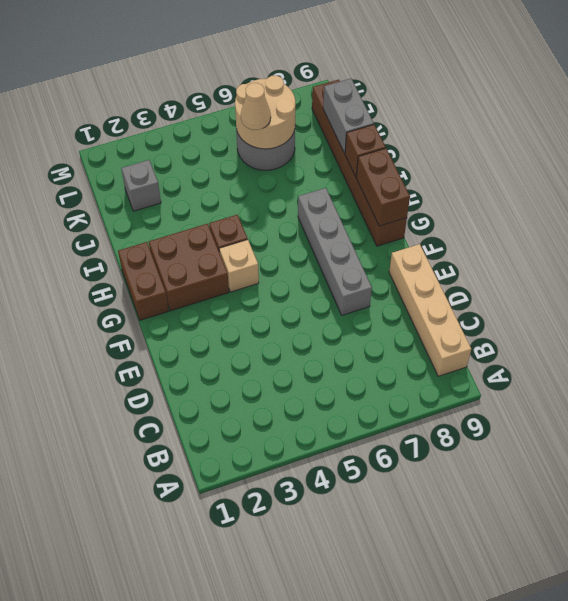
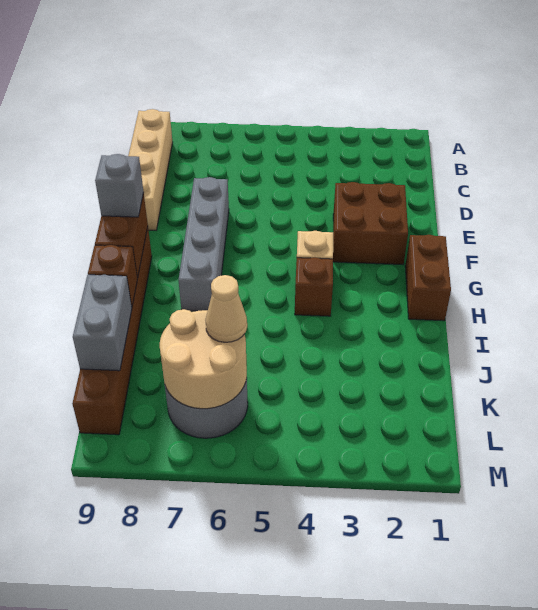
brown 2x2 brick [149,224,229,311] -> brown 2x2 brick moved to [333,182,408,264]
grey 1x1 brick [121,160,161,211] -> grey 1x1 brick moved to [95,154,144,217]

